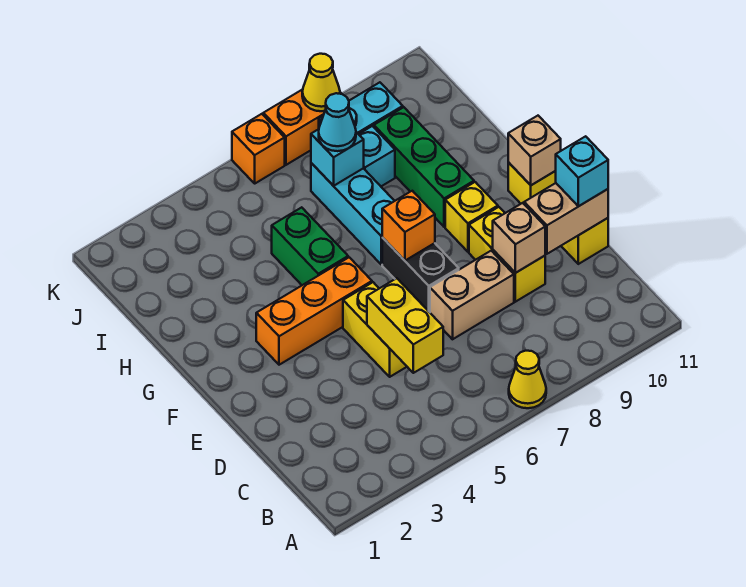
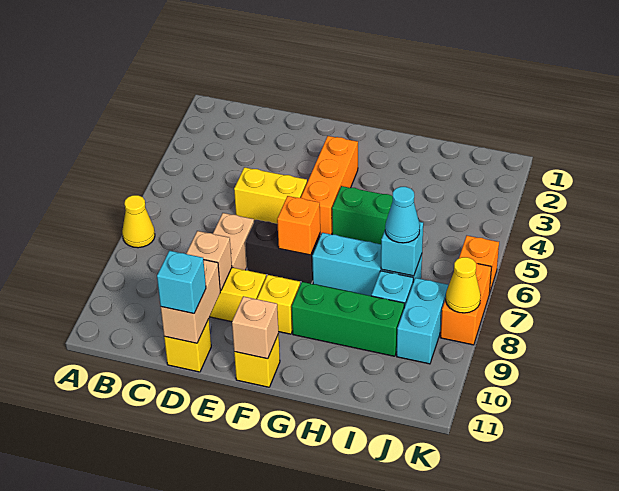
yellow 1x2 brick [367,278,443,373] -> none

